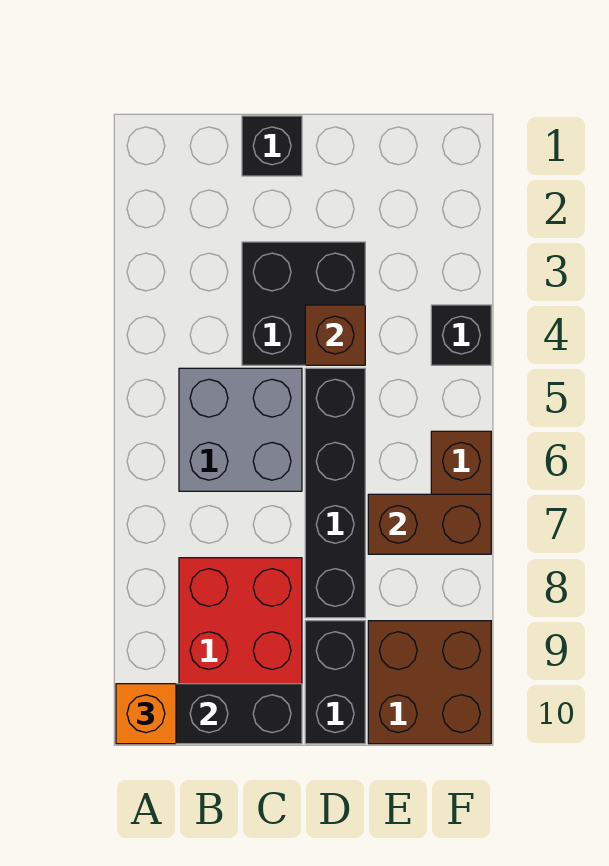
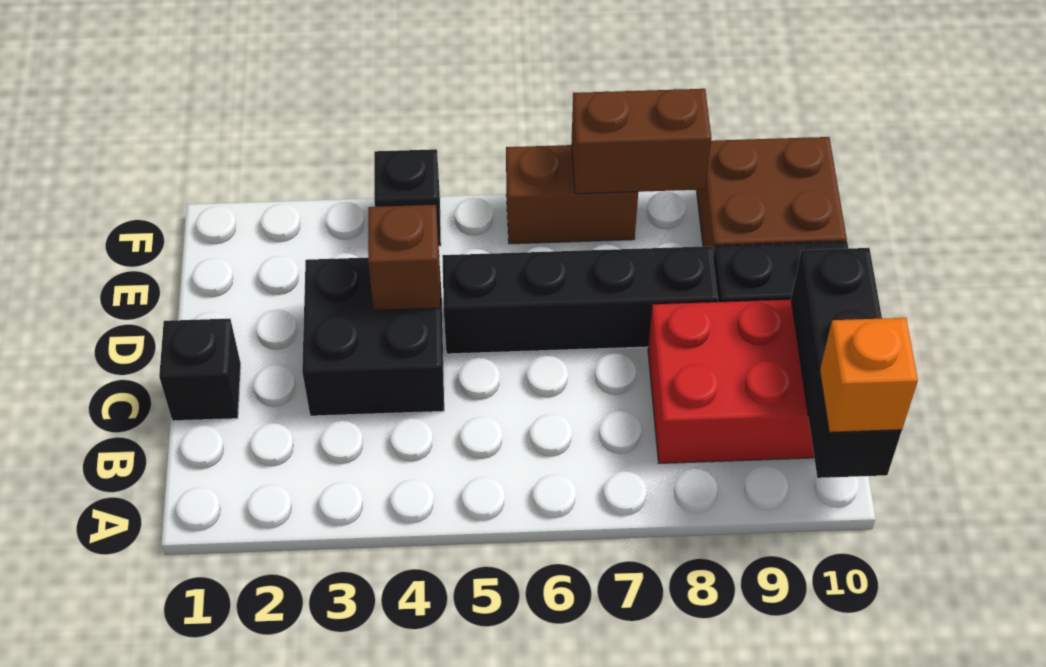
grey 2x2 brick [179,368,302,491] -> none
brown 1x2 brick [368,494,491,554] -> brown 1x2 brick turned to [571,89,712,194]

